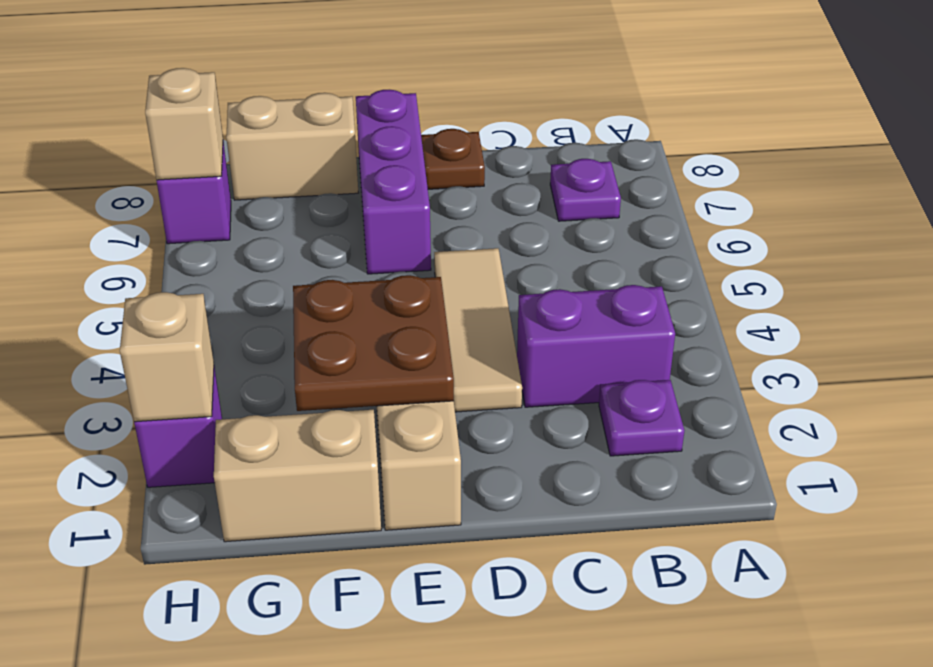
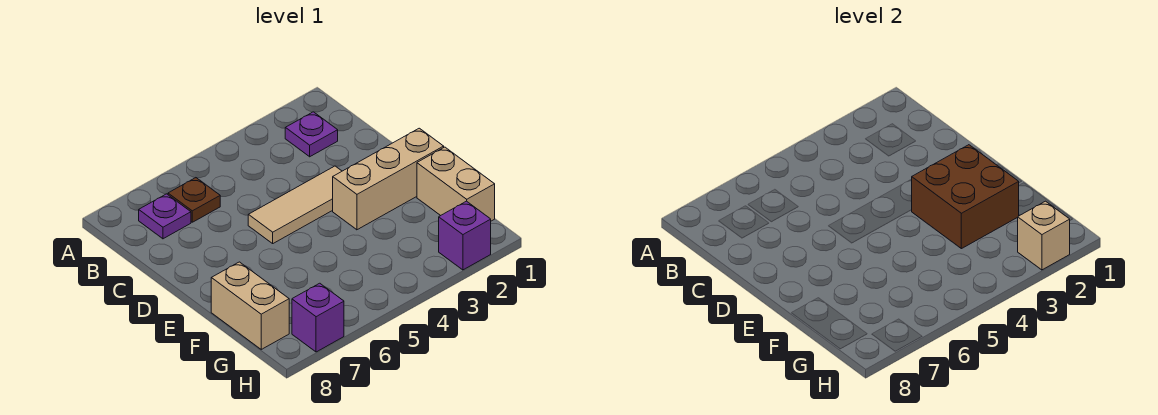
purple 1x2 brick [517,285,675,407] -> none
brown 1x1 plate [421,129,485,189] -> brown 1x1 plate moved to [168,178,220,222]
brown 2x2 plate [293,275,454,411] -> brown 2x2 brick [912,145,1019,249]
purple 1x3 brick [356,90,431,274] -> none
tan 1x1 brick [145,68,223,180] -> none

